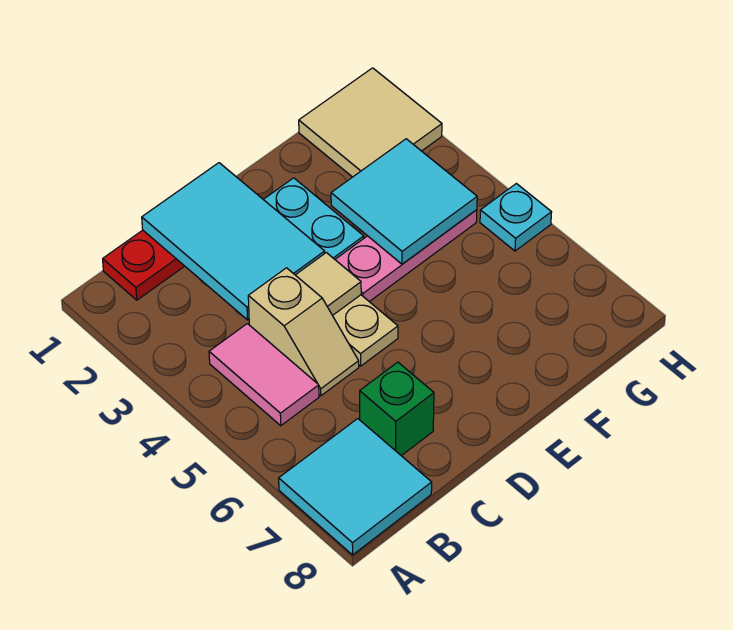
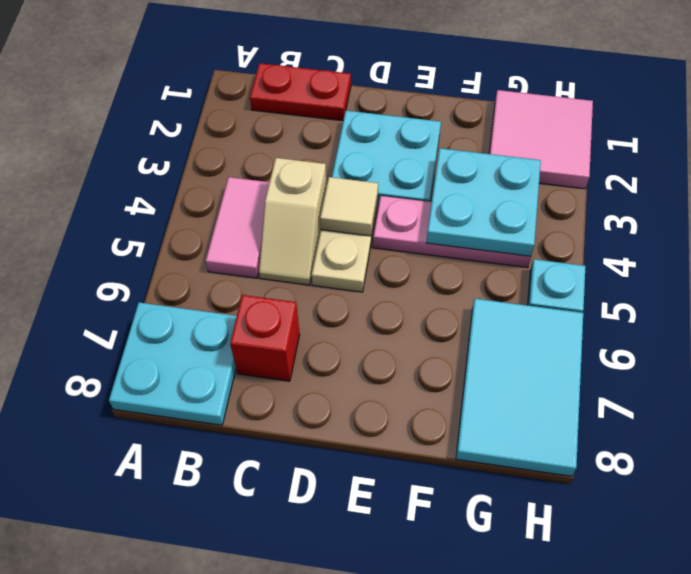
cyan 2x2 tile [279,419,432,555] -> cyan 2x2 plate [109,303,237,425]
cyan 2x3 tile [142,163,325,320] -> cyan 2x3 tile moved to [456,299,583,476]
green 1x1 brick [360,362,434,456] -> red 1x1 brick [230,295,300,381]
cyan 2x2 tile [331,139,477,264] -> cyan 2x2 plate [426,148,541,256]
tan 2x2 tile [299,68,442,177] -> pink 2x2 tile [489,90,593,189]

